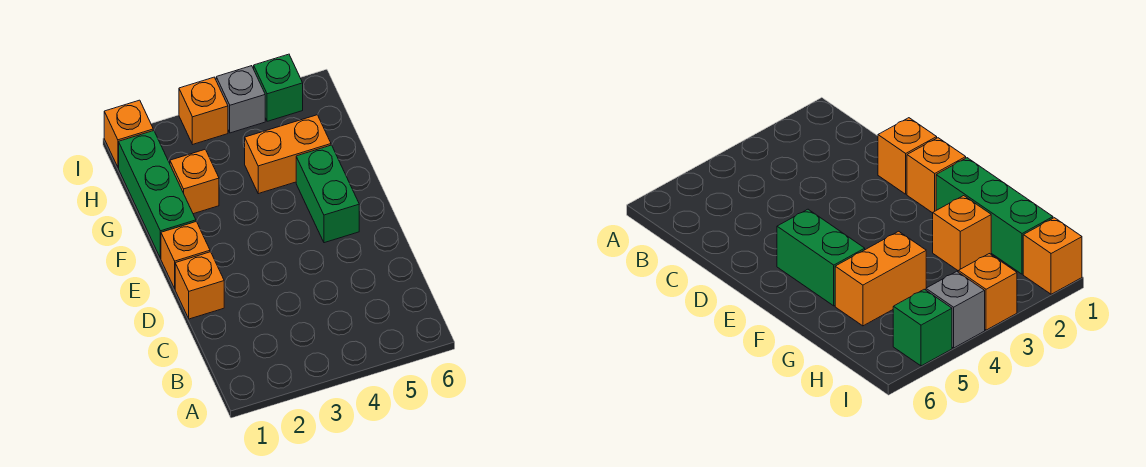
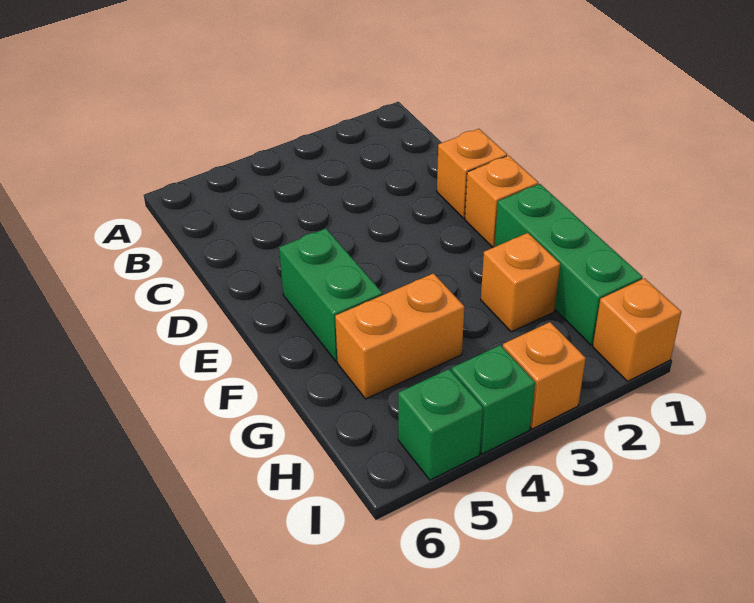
grey 1x1 brick [216,66,265,133] -> green 1x1 brick [451,345,535,454]

